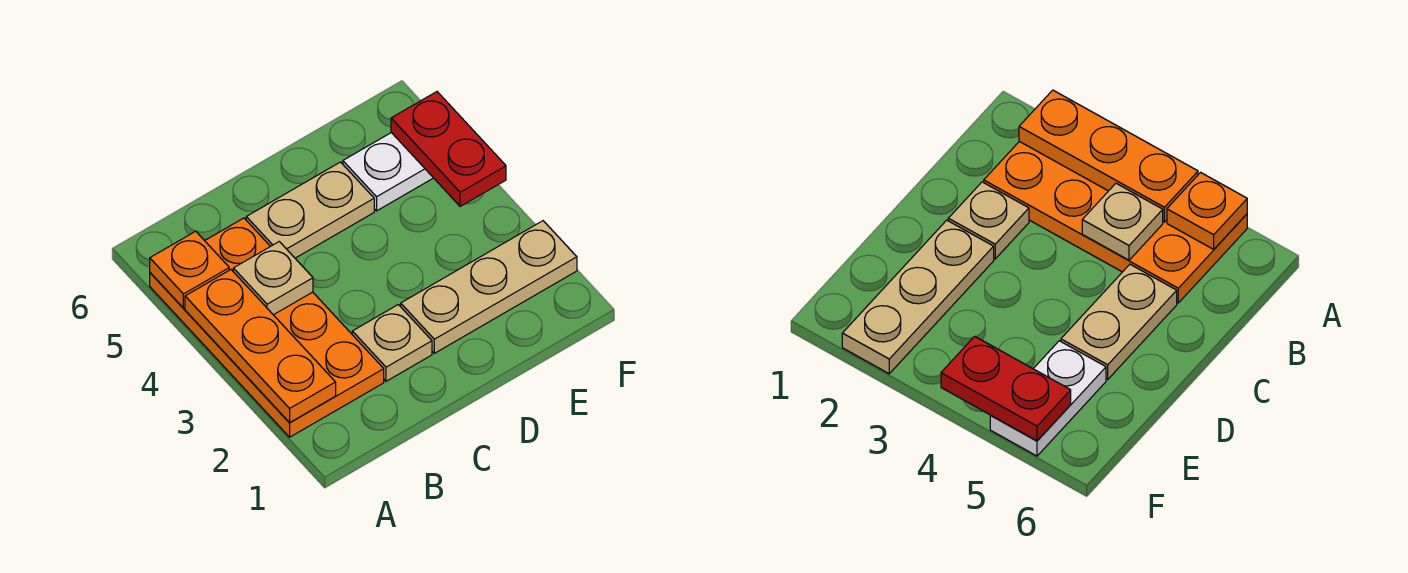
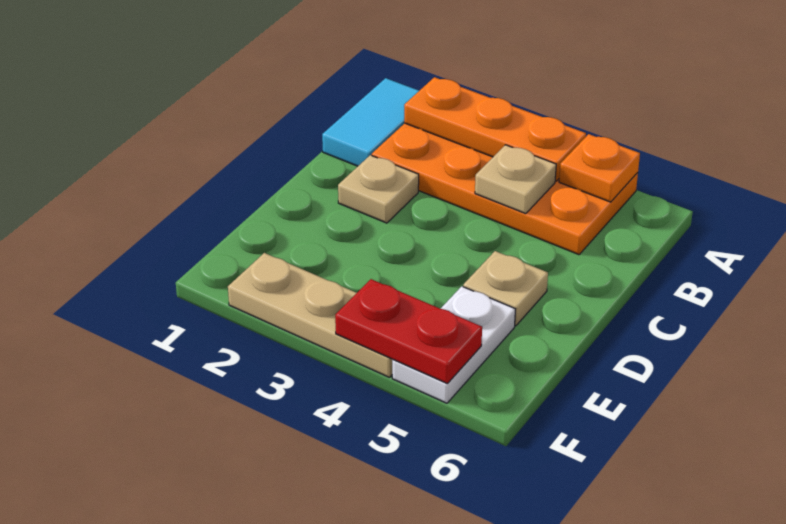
none -> cyan 1x2 tile [322,78,419,166]
tan 1x2 plate [246,162,374,258] -> tan 1x1 plate [463,251,548,326]
tan 1x3 plate [401,221,577,353] -> tan 1x3 plate turned to [228,253,392,377]

